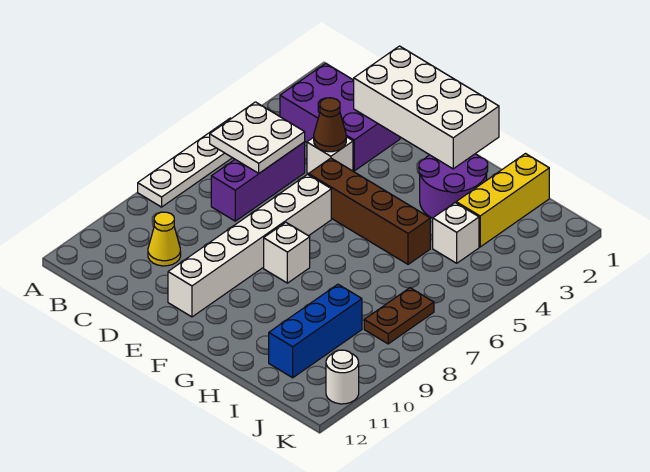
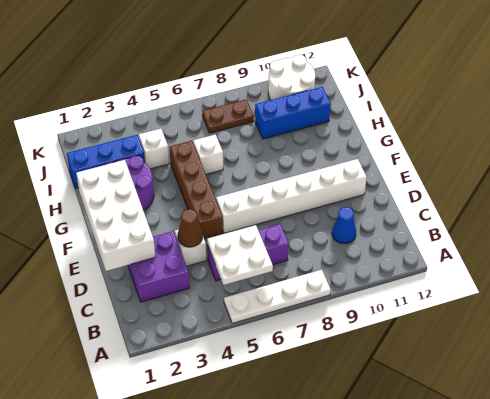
purple 2x3 brick [280,63,400,171] -> purple 2x2 brick [128,231,190,302]
yellow 1x1 cone [148,212,181,266] -> blue 1x1 cone [332,207,356,244]
white 1x1 brick [264,222,310,283] -> white 1x1 brick moved to [193,135,223,174]
yellow 1x3 brick [456,154,549,247] -> blue 1x3 brick [67,135,145,188]
white 1x1 round brick [326,350,359,404] -> white 2x2 round brick [268,55,315,100]

